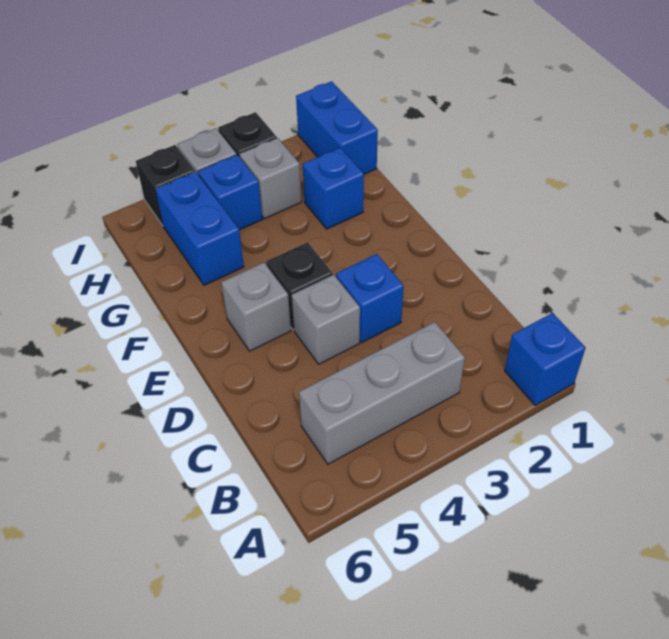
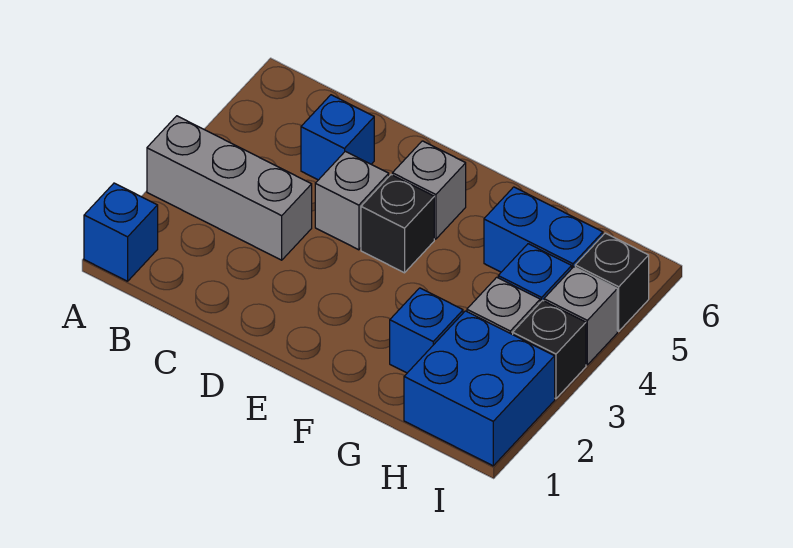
grey 1x3 brick [299,322,465,464] -> grey 1x3 brick turned to [147,116,312,260]
blue 1x1 brick [336,254,404,342] -> blue 1x1 brick moved to [301,95,374,180]
blue 1x2 brick [296,81,378,174] -> blue 2x2 brick [404,311,555,466]

